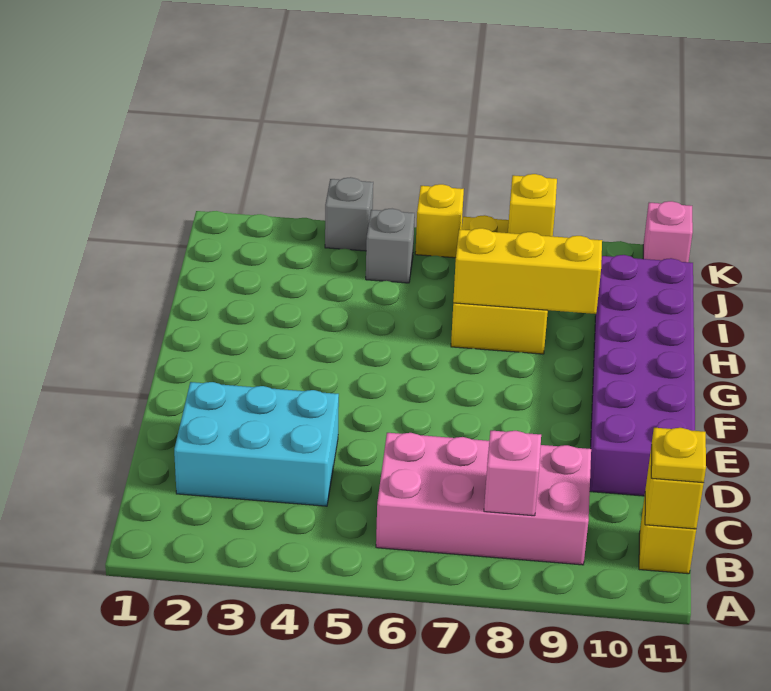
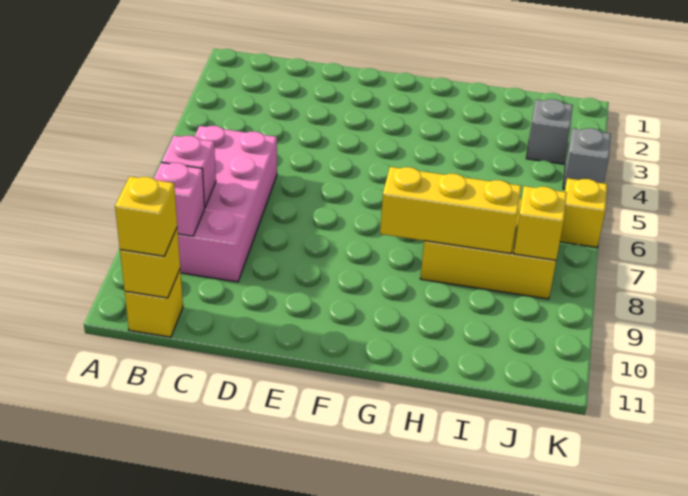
yellow 1x1 plate [651,428,706,483] -> yellow 1x1 brick [115,177,177,256]
cyan 2x3 brick [174,382,339,506] -> none
purple 2x6 brick [590,255,695,496] -> none
yellow 1x3 brick [453,228,602,314] -> yellow 1x3 brick turned to [380,167,521,254]
grey 1x1 brick [366,209,415,283] -> grey 1x1 brick moved to [526,99,573,164]
pink 1x1 brick [643,201,693,262] -> pink 1x1 brick moved to [153,162,205,236]

